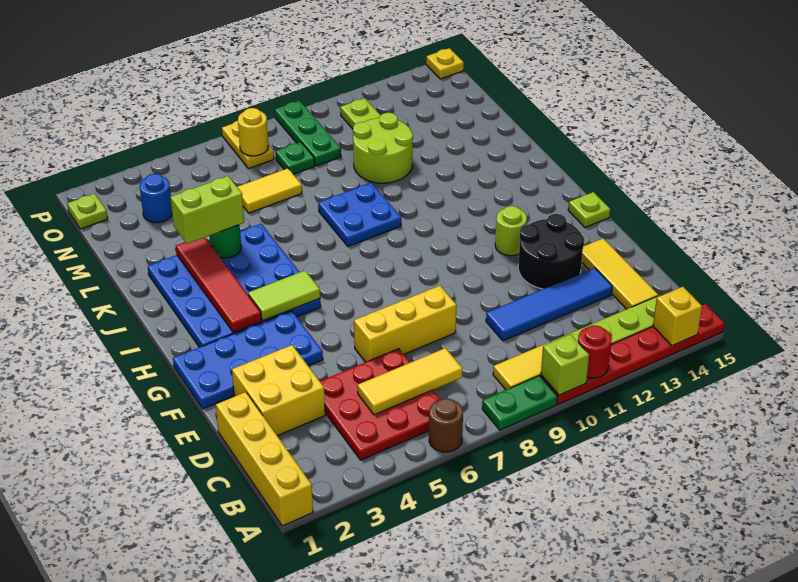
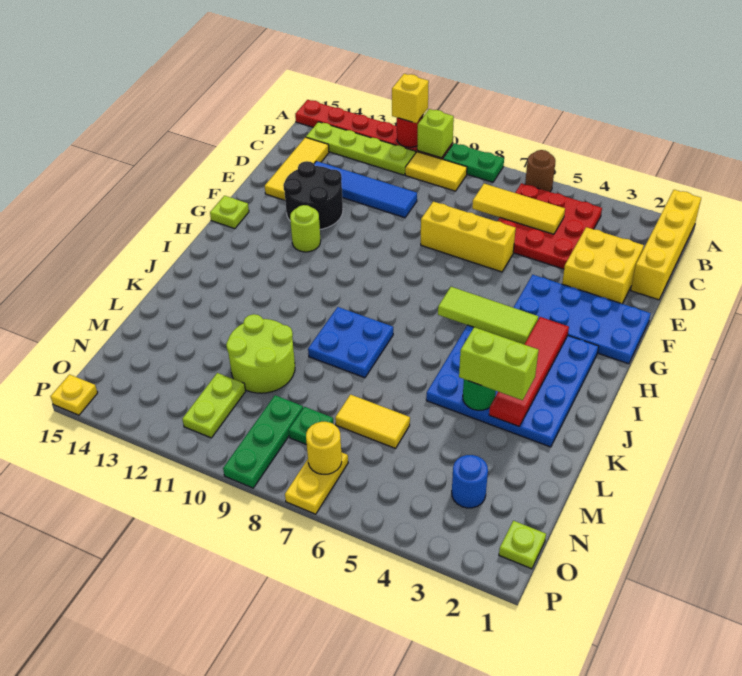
yellow 1x1 brick [653,287,702,346] -> yellow 1x1 brick moved to [392,74,429,123]
lime 1x2 tile [248,271,320,321] -> lime 1x3 tile [438,287,538,344]

